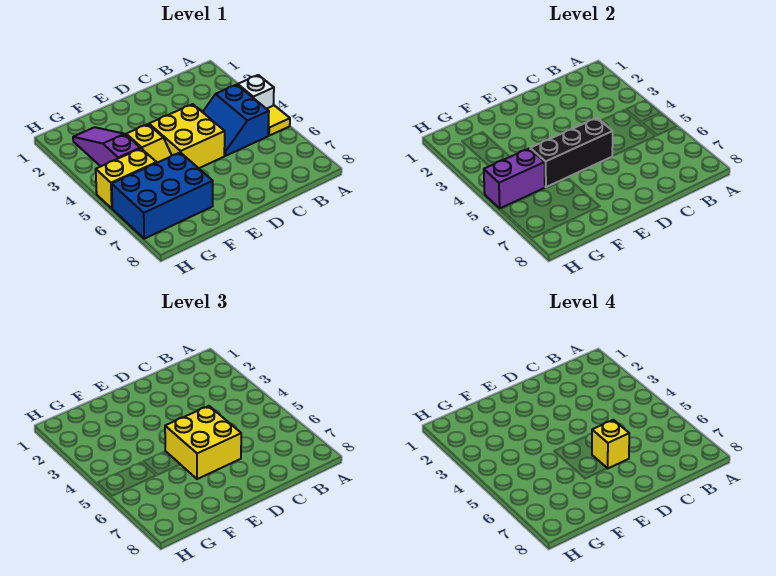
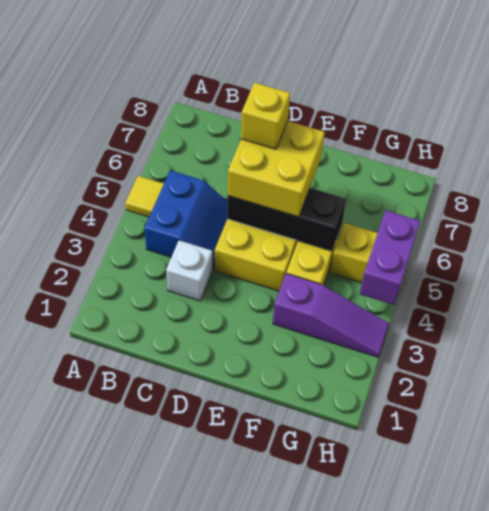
white 1x1 brick [238,75,274,109] -> white 1x1 brick moved to [166,240,213,301]
blue 2x3 brick [112,152,213,239] -> none
purple 1x3 slope [73,127,140,166] -> purple 1x3 slope turned to [273,274,389,357]
purple 1x2 brick [484,149,545,208] -> purple 1x2 brick turned to [360,210,421,305]

